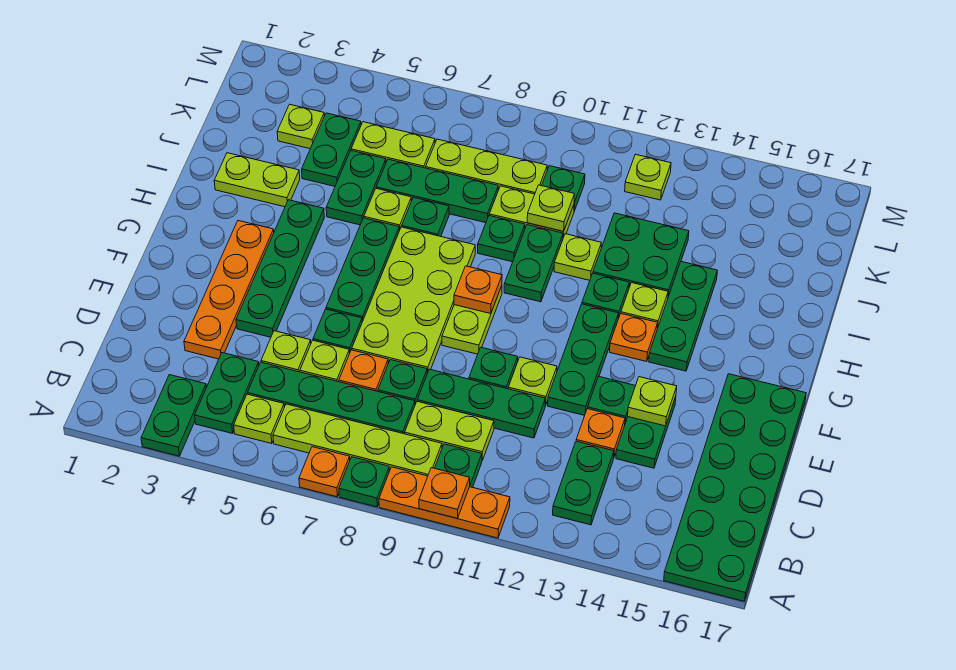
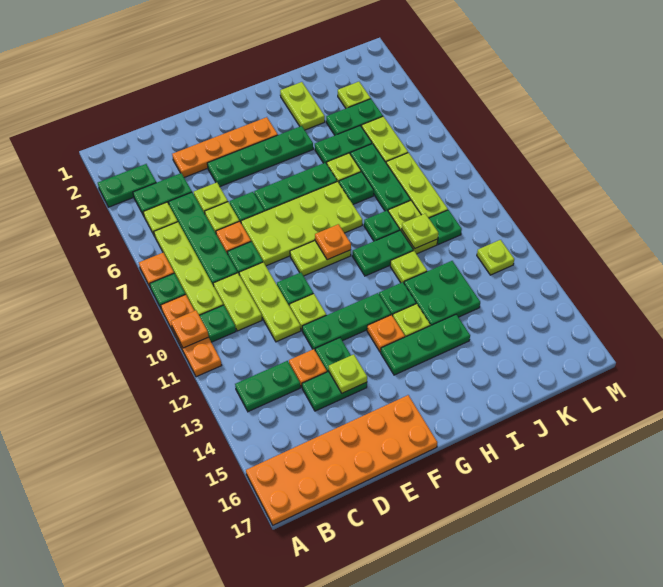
green 2x6 plate [664,374,806,601] -> orange 2x6 plate [246,395,437,525]
green 1x3 plate [417,369,546,438] -> lime 1x3 plate [239,262,301,342]

